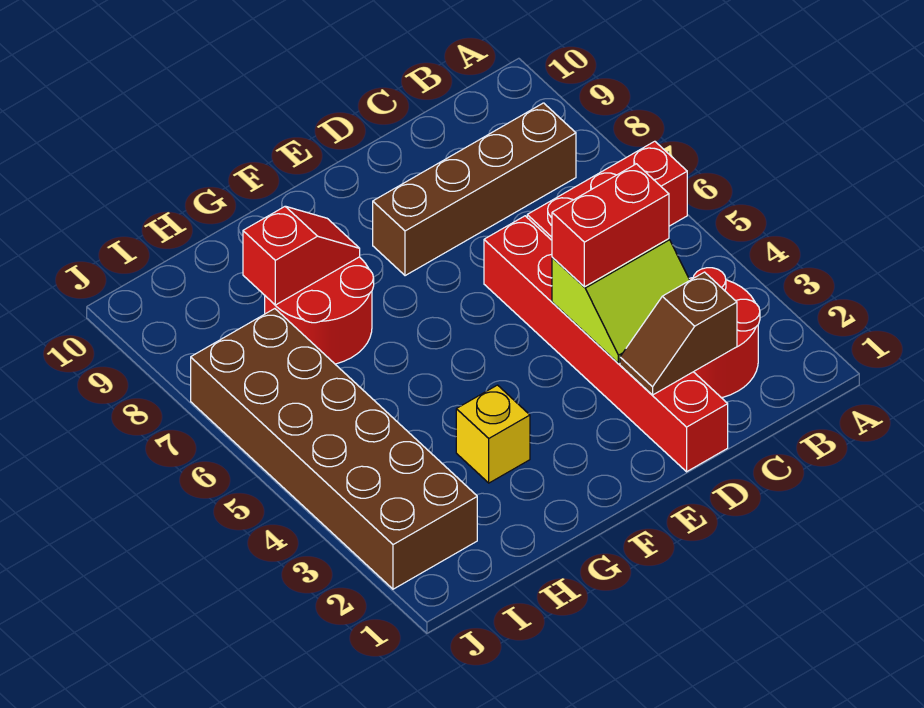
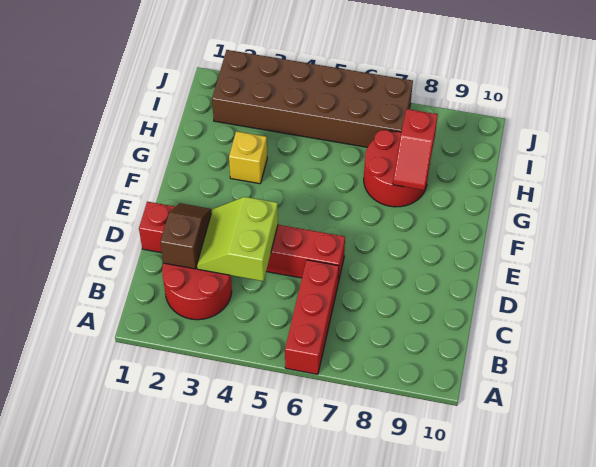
brown 1x4 brick [373,103,576,276] -> none
red 1x2 brick [552,164,669,287] -> none

